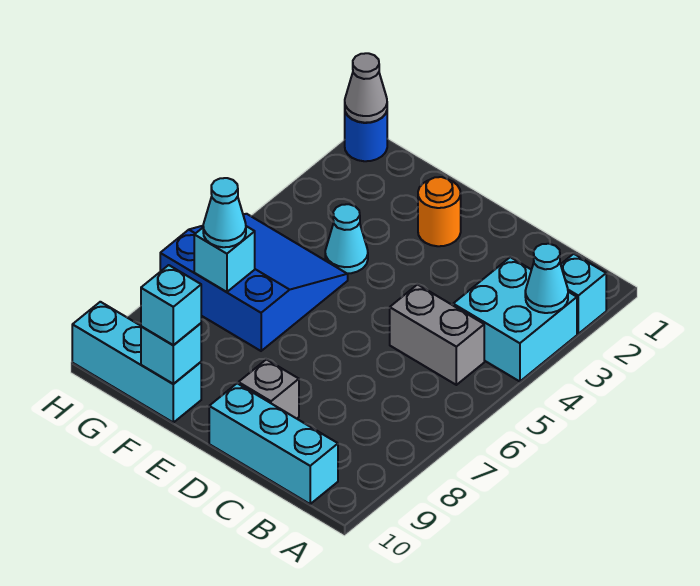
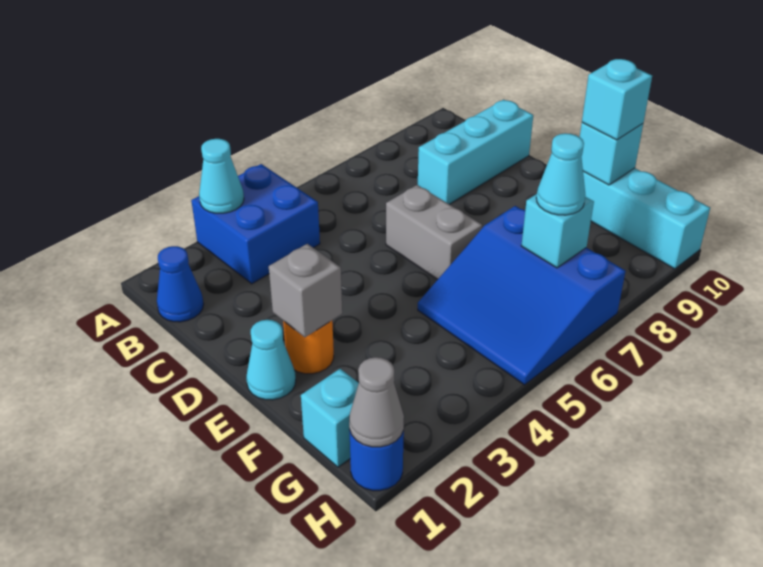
cyan 1x1 brick [561,254,606,334] -> cyan 1x1 brick moved to [301,369,359,467]
cyan 2x2 brick [453,257,577,381] -> blue 2x2 brick [191,164,320,284]
none -> blue 1x1 cone [157,246,204,322]
grey 1x2 brick [390,285,484,385] -> grey 1x2 brick moved to [386,185,482,279]
cyan 1x3 brick [209,383,338,504] -> cyan 1x3 brick turned to [418,100,533,204]
grey 1x1 brick [239,359,299,419] -> grey 1x1 brick moved to [269,244,342,337]
cyan 1x1 cone [325,204,368,274] -> cyan 1x1 cone moved to [246,320,296,400]

